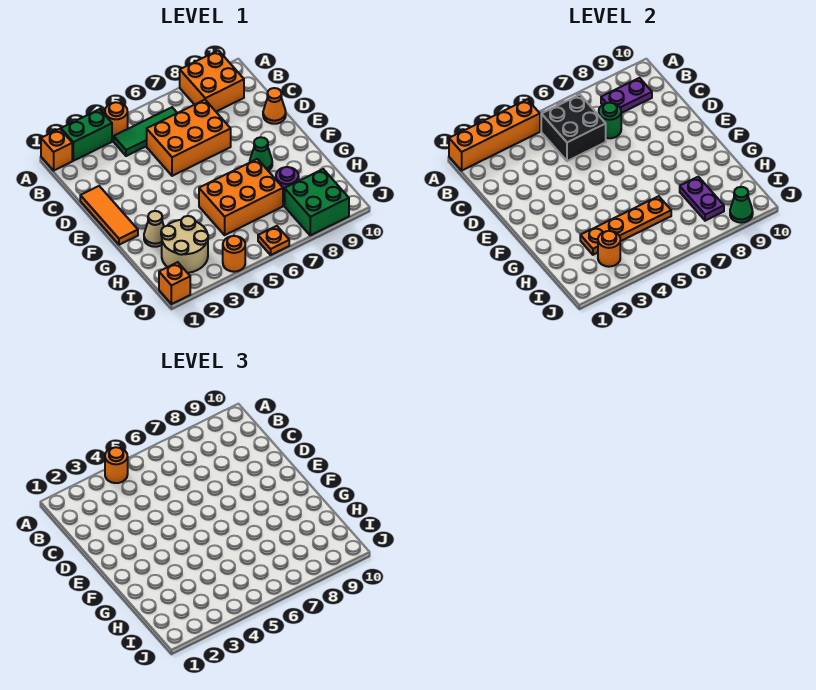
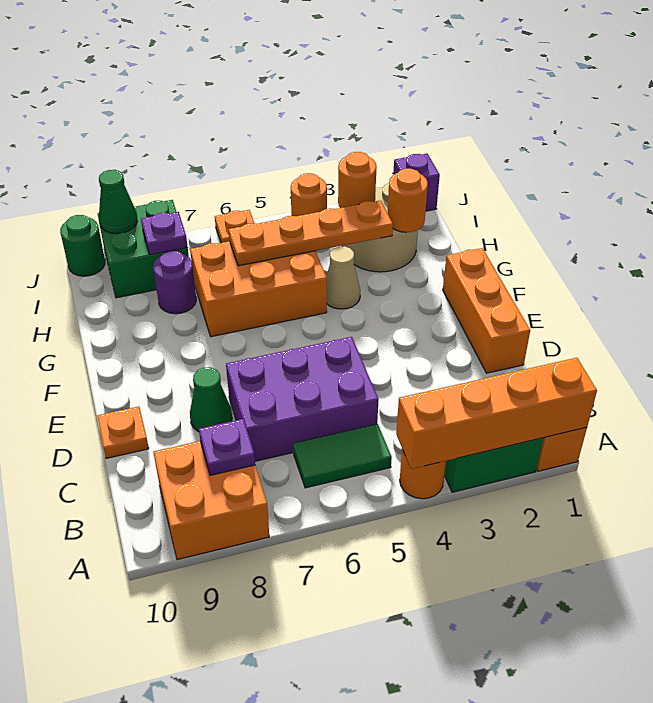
orange 1x1 round brick [105,447,128,483] -> orange 1x1 round brick moved to [388,169,428,232]
green 1x3 tile [114,107,177,156] -> green 1x2 tile [293,424,392,488]
black 2x2 brick [541,95,606,161] -> none
purple 1x2 plate [601,78,652,113] -> purple 1x1 plate [199,419,255,475]
orange 2x3 brick [147,100,231,176] -> purple 2x3 brick [226,337,379,461]
green 1x1 round brick [599,103,621,138] -> green 1x1 round brick moved to [60,215,105,276]
orange 1x3 tile [80,186,138,245] -> orange 1x3 brick [443,248,530,373]
orange 1x1 cone [263,88,286,124] -> orange 1x1 plate [97,406,149,458]
green 1x1 cone [250,137,272,171] -> green 1x1 cone moved to [190,367,232,432]
tan 1x1 cone [144,211,164,247] -> tan 1x1 cone moved to [326,246,360,309]
purple 1x2 plate [680,177,724,221] -> purple 1x1 plate [141,212,188,255]
orange 1x1 brick [159,262,190,304] -> purple 1x1 brick [393,154,440,211]

